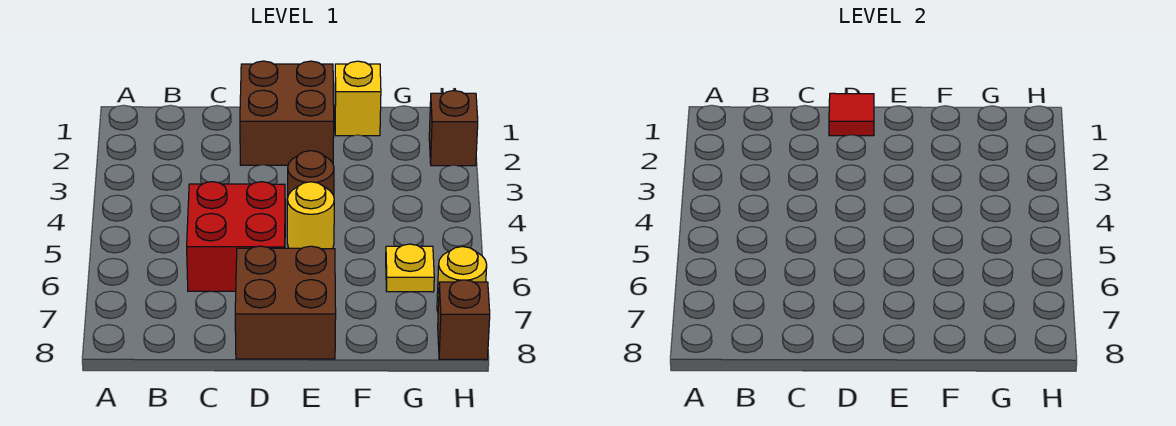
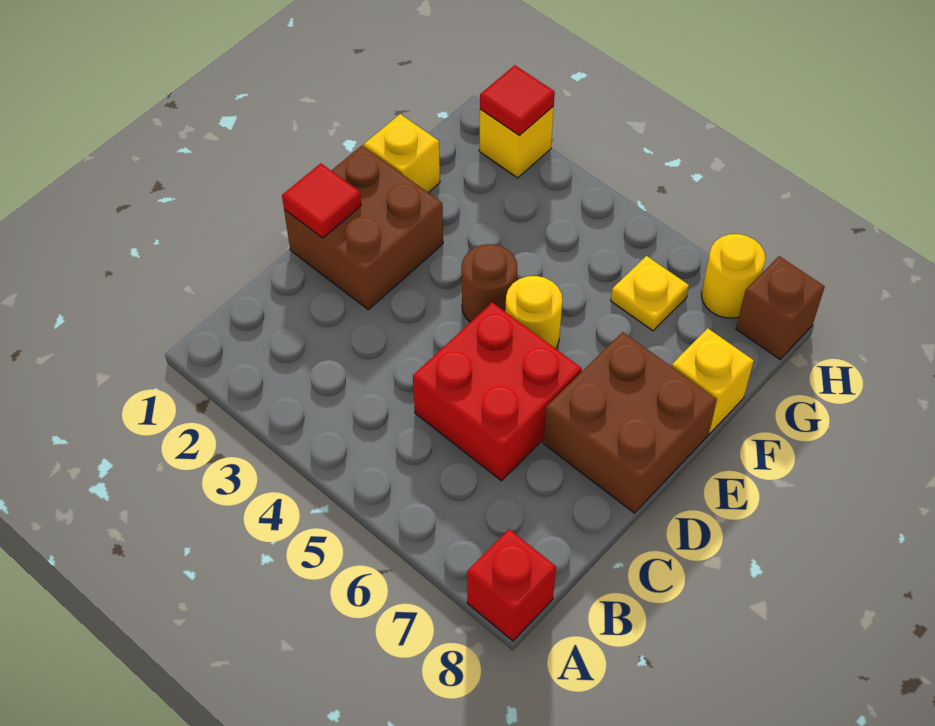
none -> red 1x1 brick [467,529,556,641]
none -> yellow 1x1 brick [672,328,754,434]
brown 1x1 brick [429,91,478,166] -> yellow 1x1 brick [479,106,554,178]
none -> red 1x1 tile [480,65,555,135]

